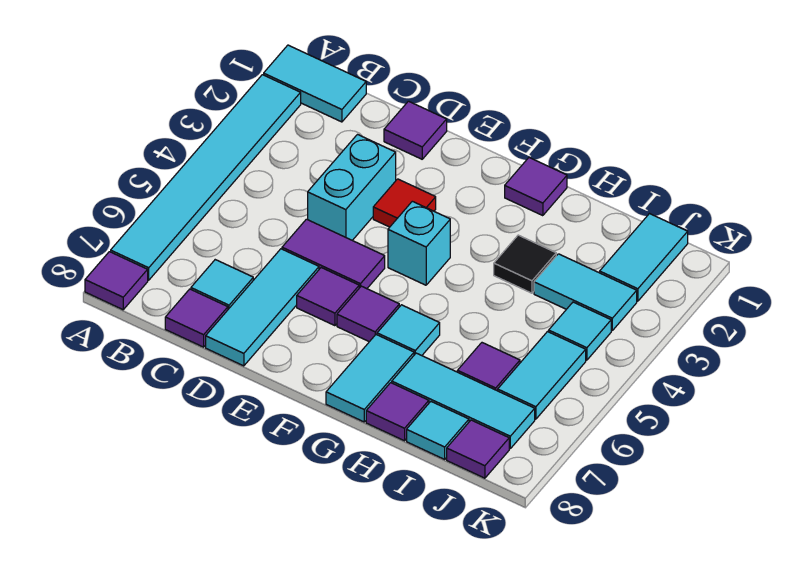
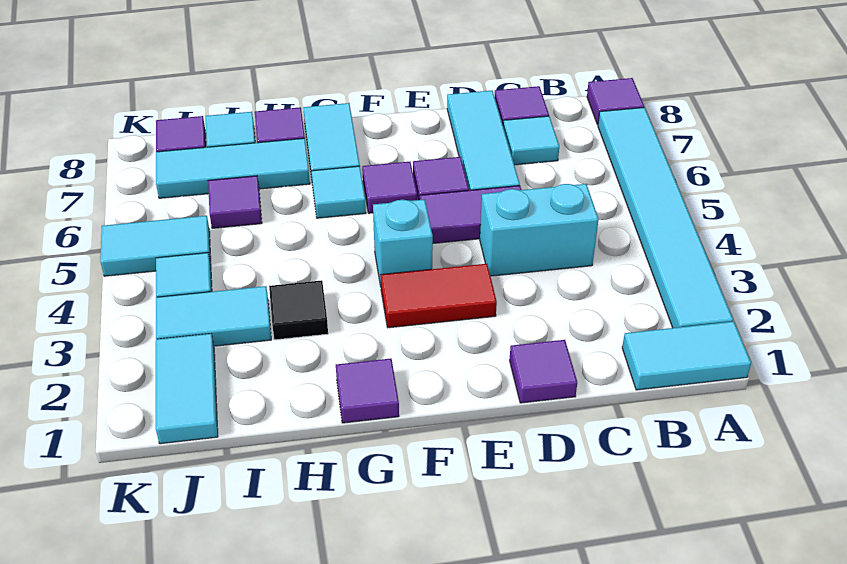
cyan 1x2 brick [308,135,396,240] -> cyan 1x2 brick turned to [480,184,599,276]
red 1x1 tile [373,179,436,227] -> red 1x2 tile [380,264,497,328]
cyan 1x2 tile [498,332,586,419] -> cyan 1x2 tile turned to [100,216,211,276]

